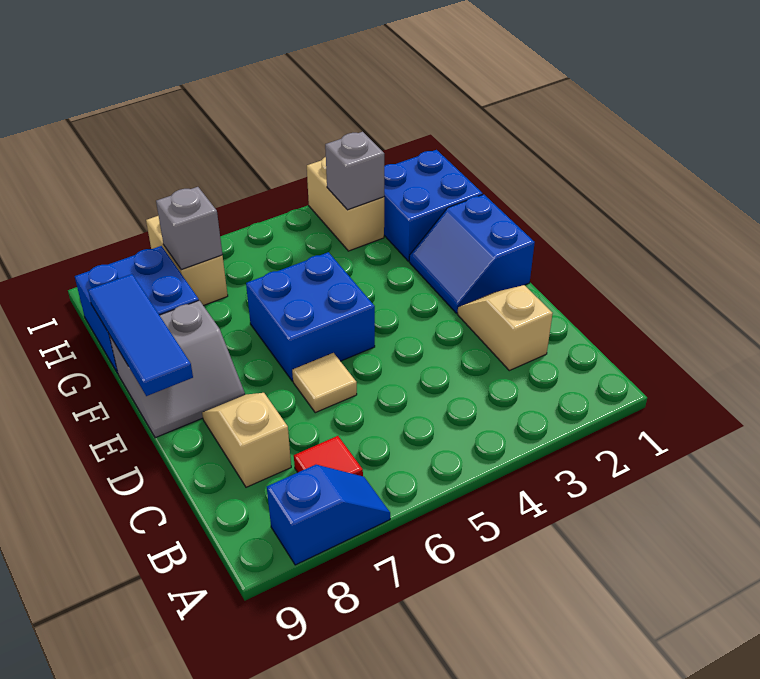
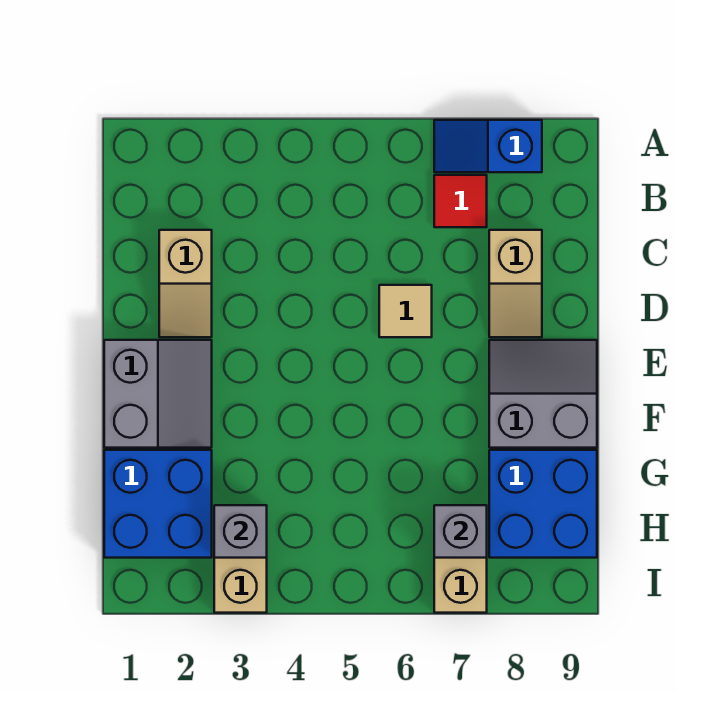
blue 2x2 slope [409,194,535,313] -> grey 2x2 slope [104,340,212,448]
blue 2x2 brick [246,252,375,381] -> none
blue 1x3 tile [88,274,193,396] -> none

